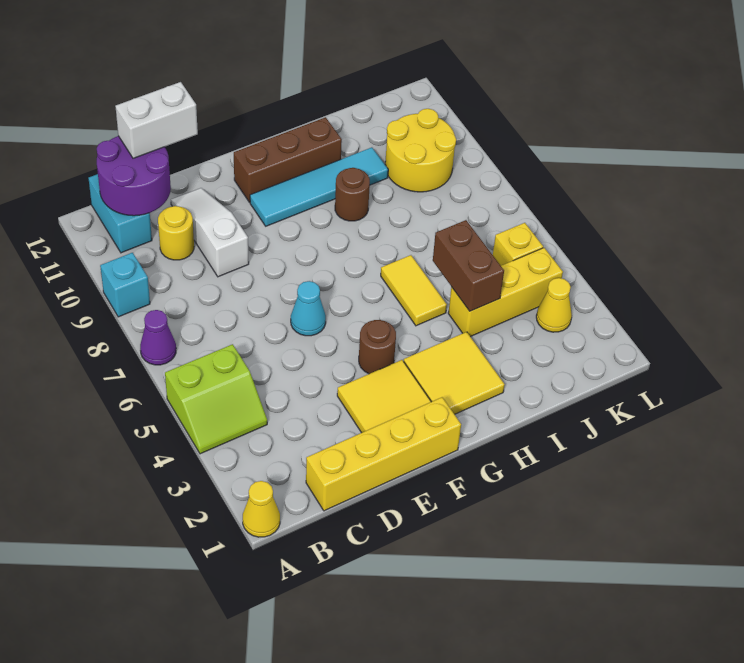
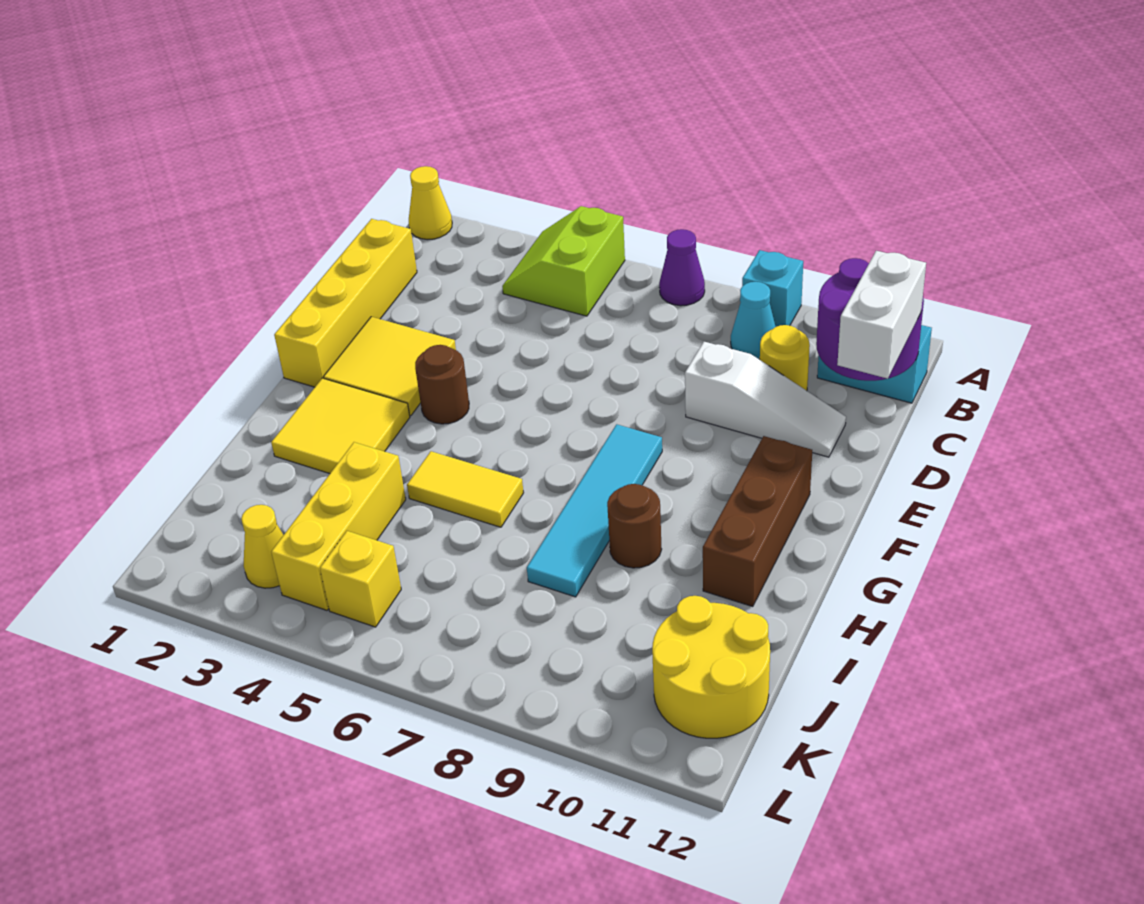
cyan 1x1 cone [291,281,326,336] -> cyan 1x1 cone moved to [731,282,776,359]
cyan 1x4 tile [250,147,388,226] -> cyan 1x4 tile moved to [527,424,662,597]
brown 1x2 brick [433,220,504,311] -> none
yellow 2x2 round brick [385,109,456,192] -> yellow 2x2 round brick moved to [652,596,770,738]

